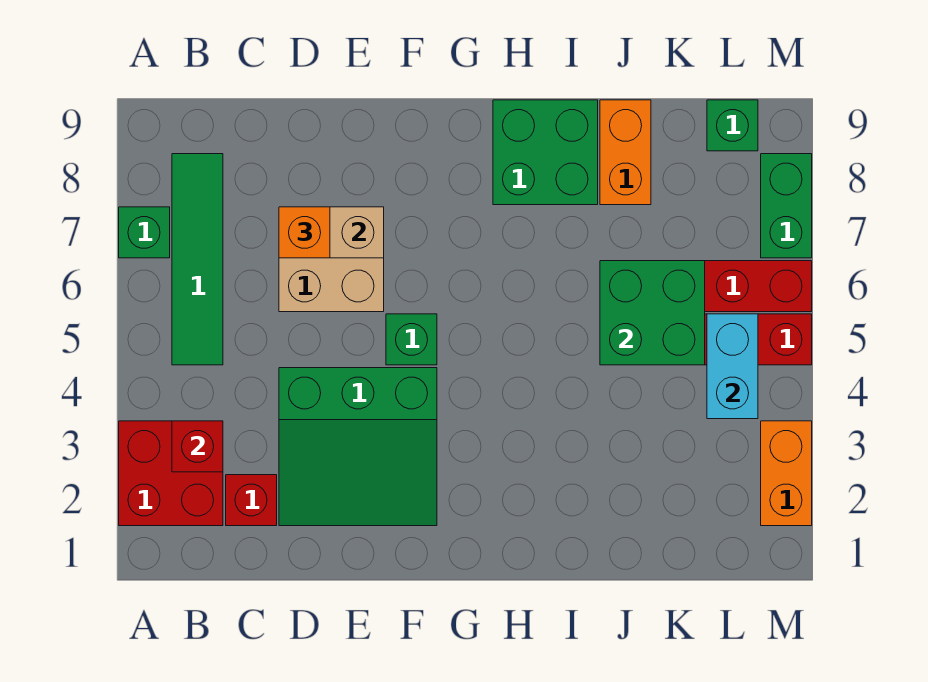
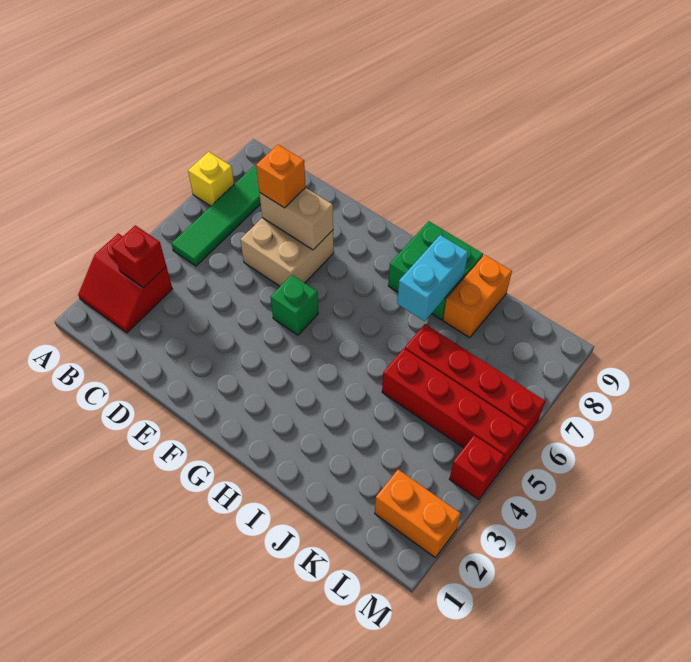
red 2x2 brick [119,421,223,526] -> red 2x2 slope [78,233,172,333]
green 1x1 brick [119,207,170,258] -> yellow 1x1 brick [188,152,234,206]
red 1x1 brick [226,475,277,526] -> red 1x1 brick moved to [449,435,504,500]
green 3x3 slope [279,368,437,526] -> none
green 2x2 brick [600,261,705,365] -> none
cyan 1x2 brick [707,314,758,419] -> cyan 1x2 brick moved to [397,235,468,321]
green 1x1 brick [707,100,758,151] -> none
orange 1x2 brick [761,421,812,526] -> orange 1x2 brick turned to [375,470,461,558]
green 1x2 brick [761,154,812,258] -> none

